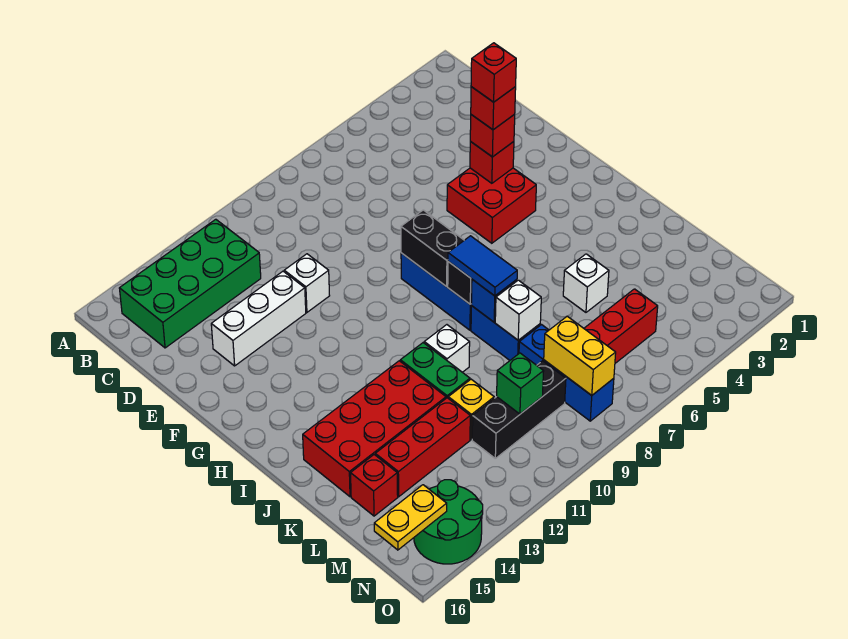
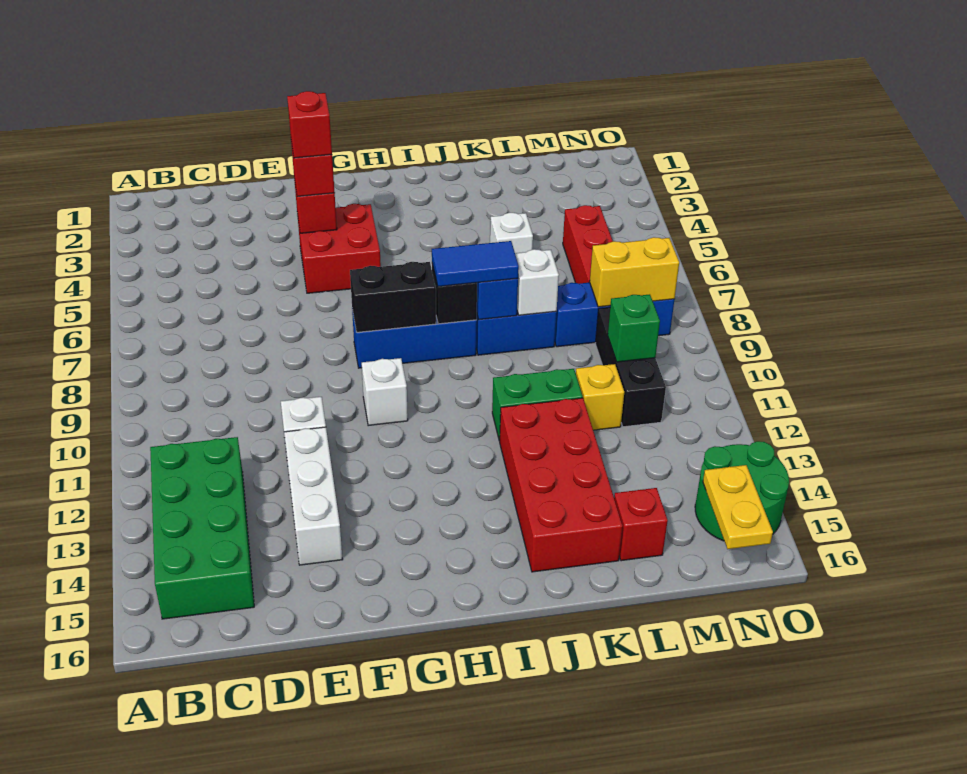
red 1x1 brick [471,43,516,102] -> none
white 1x1 brick [424,325,470,372] -> white 1x1 brick moved to [362,358,408,426]
red 1x3 brick [375,398,470,497] -> none

